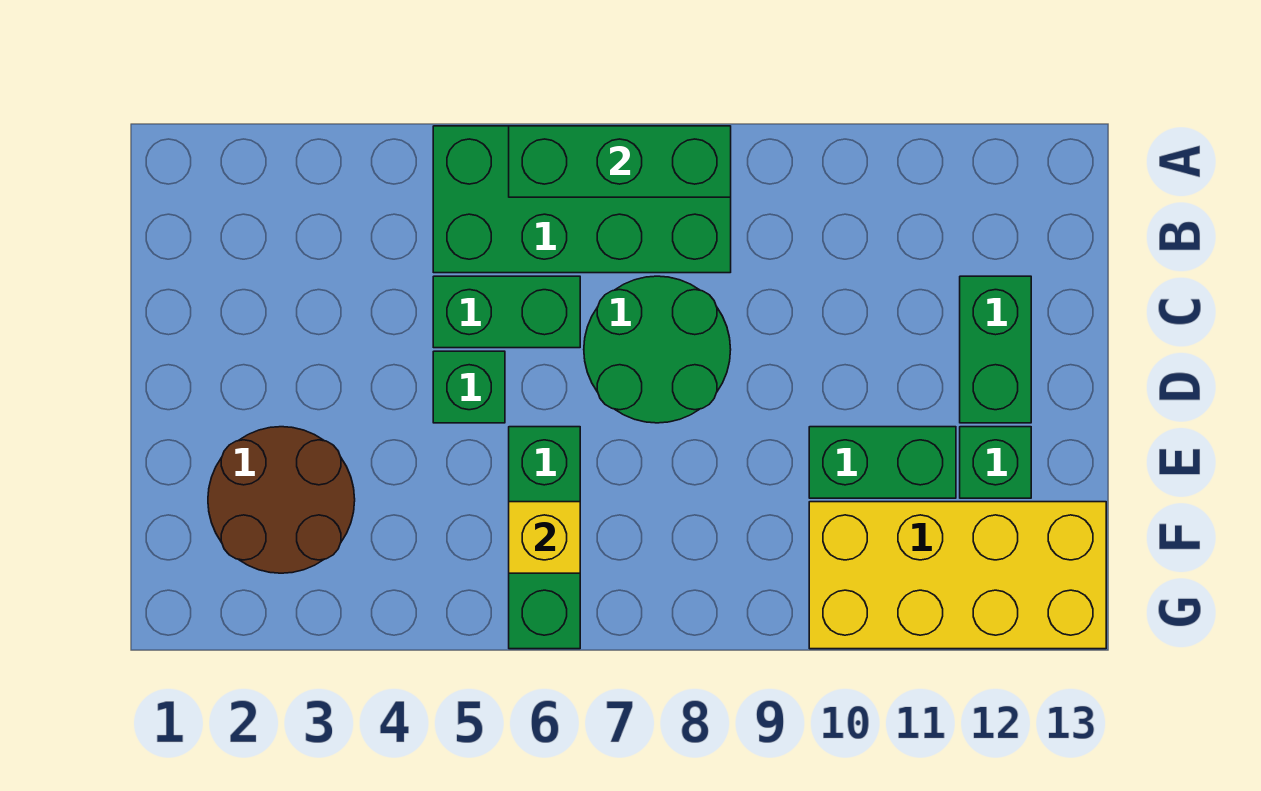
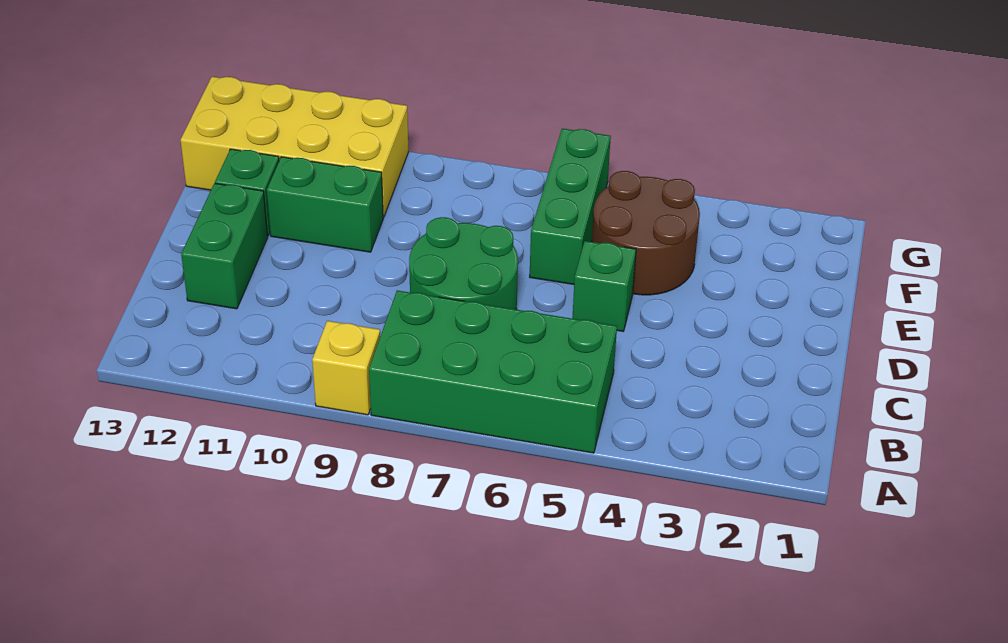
green 1x3 brick [509,126,731,197] -> none
green 1x2 brick [433,276,580,348] -> none
brown 2x2 round brick [208,427,355,573] -> brown 2x2 round brick moved to [592,171,700,295]
yellow 1x1 brick [509,502,580,573] -> yellow 1x1 brick moved to [312,321,380,415]

